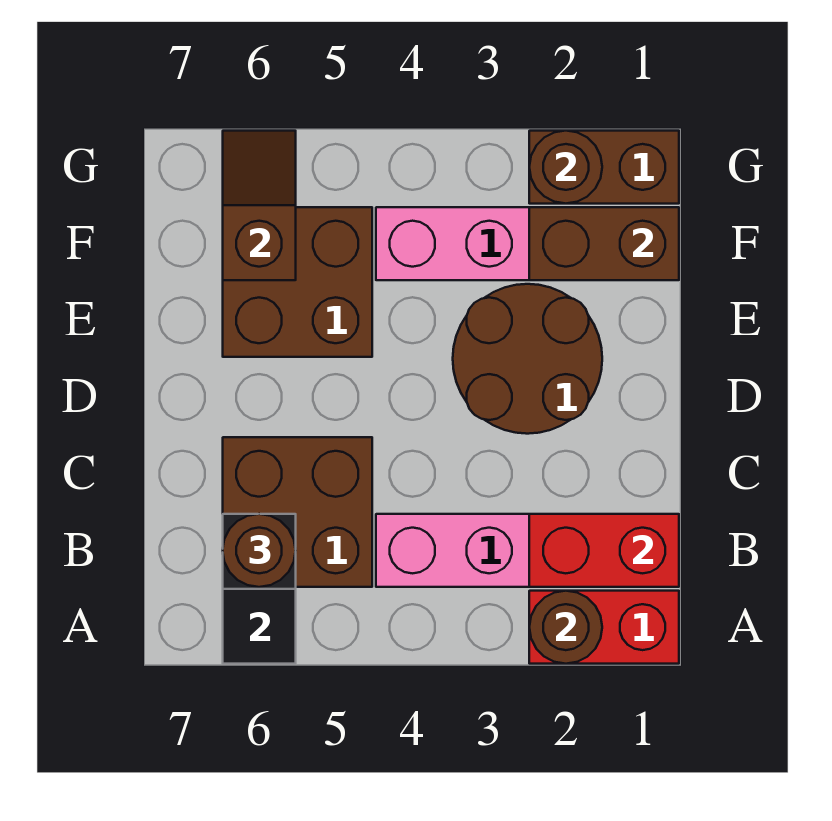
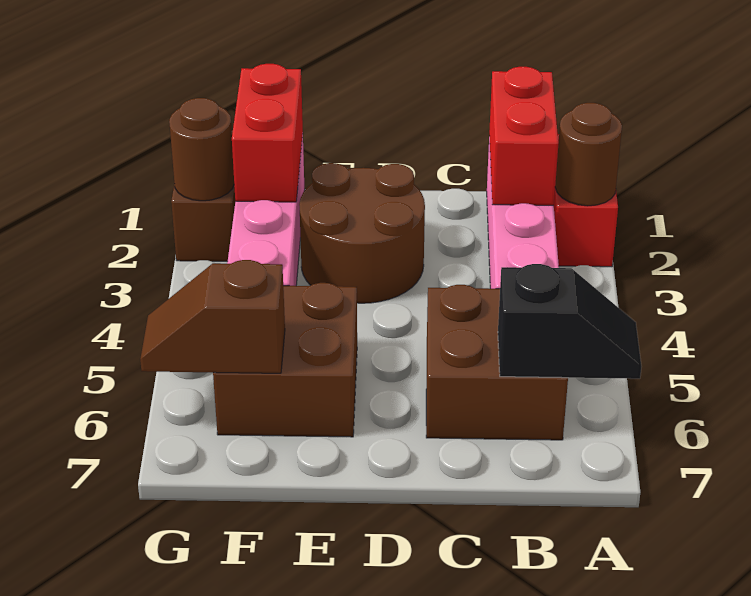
brown 1x1 round brick [223,514,296,587] -> none
brown 1x2 brick [529,207,679,280] -> red 1x2 brick [232,64,303,202]

